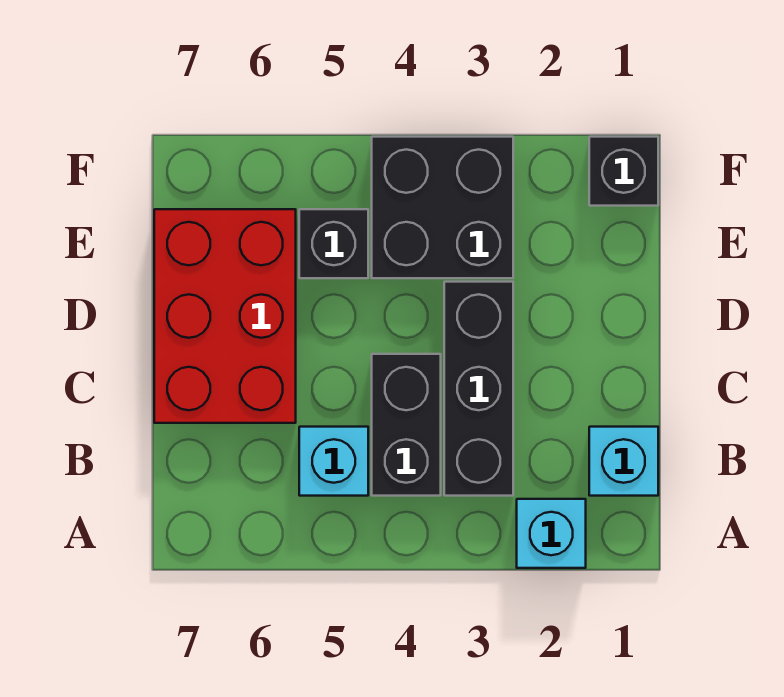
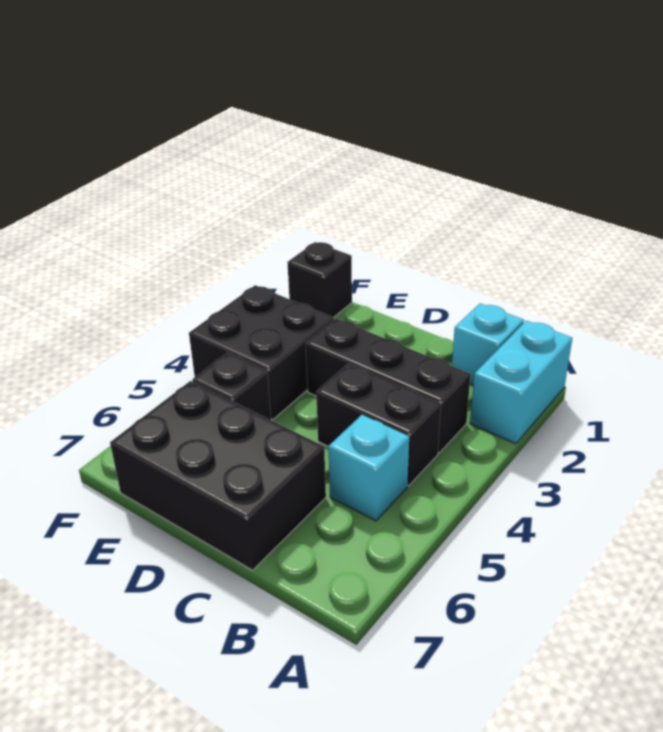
cyan 1x1 brick [517,499,586,568] -> cyan 1x2 brick [470,321,572,444]
red 2x3 brick [154,209,296,423] -> black 2x3 brick [110,381,326,570]

